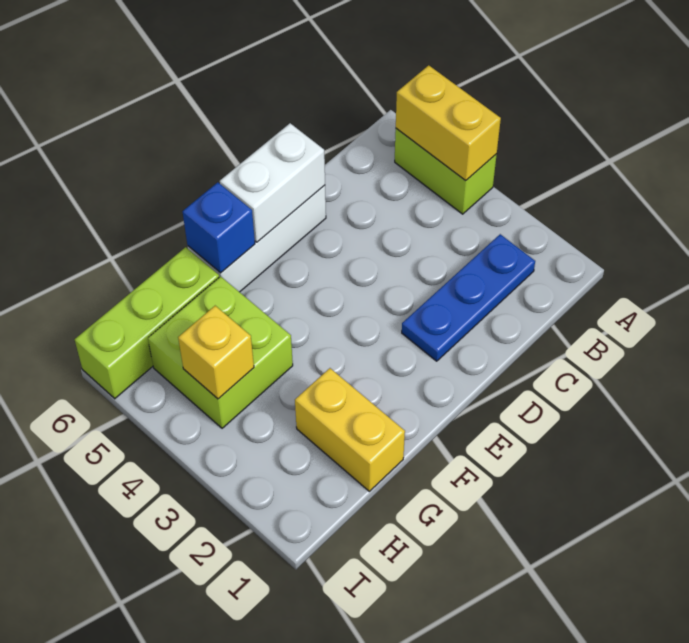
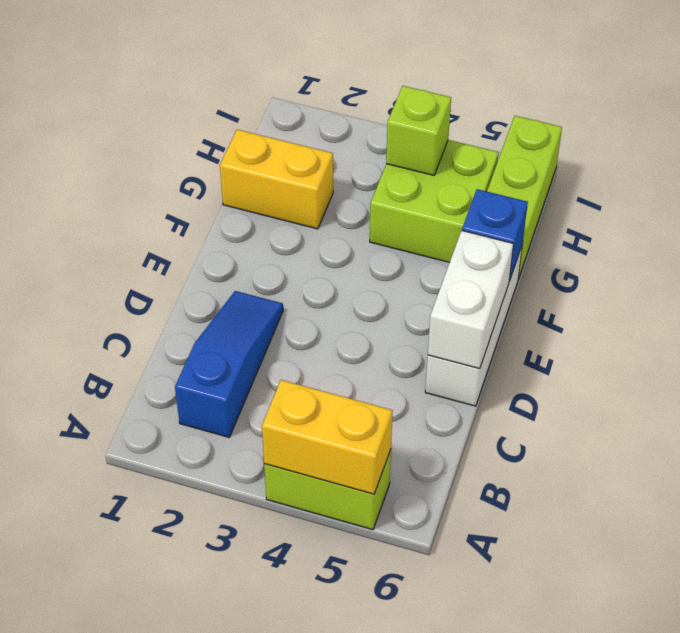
blue 1x3 plate [402,234,535,361] -> blue 1x3 slope [175,291,283,437]
yellow 1x1 brick [178,306,254,399] -> lime 1x1 brick [386,86,451,175]

